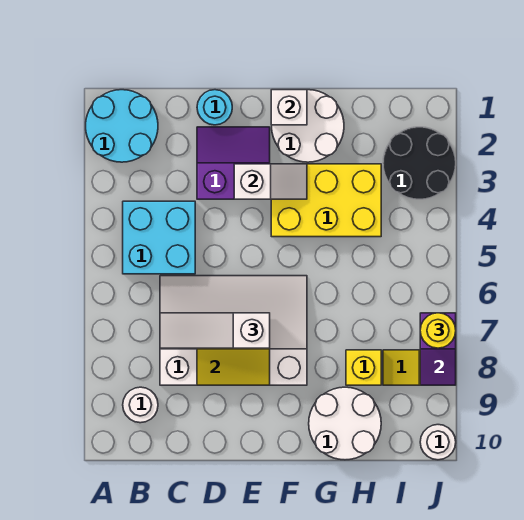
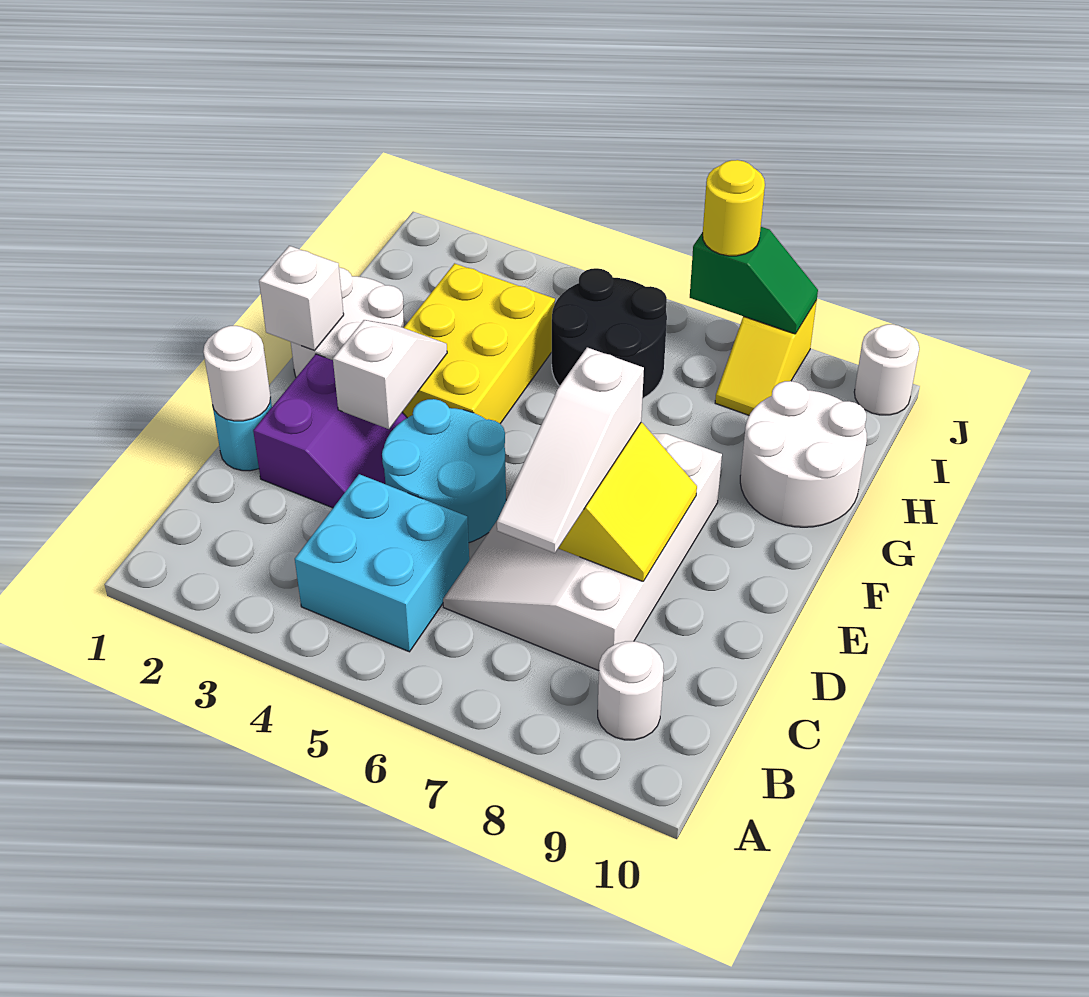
cyan 2x2 round brick [86,90,158,162] -> cyan 2x2 round brick moved to [382,399,506,543]
none -> white 1x1 round brick [203,326,271,421]
purple 2x2 slope [197,127,270,199] -> purple 2x2 slope turned to [253,354,407,508]
yellow 1x1 brick [346,350,381,385] -> none
black 2x2 round brick [383,127,456,199] -> black 2x2 round brick moved to [552,268,667,399]
purple 1x2 slope [420,313,456,385] -> green 1x2 slope [690,227,818,334]

